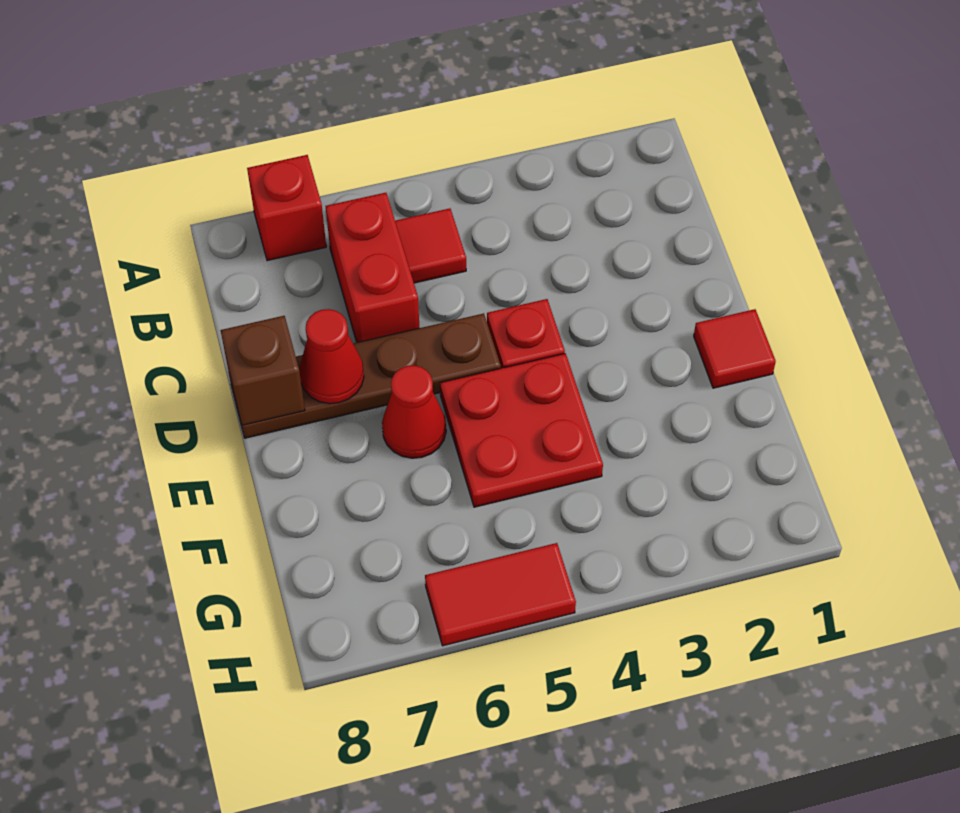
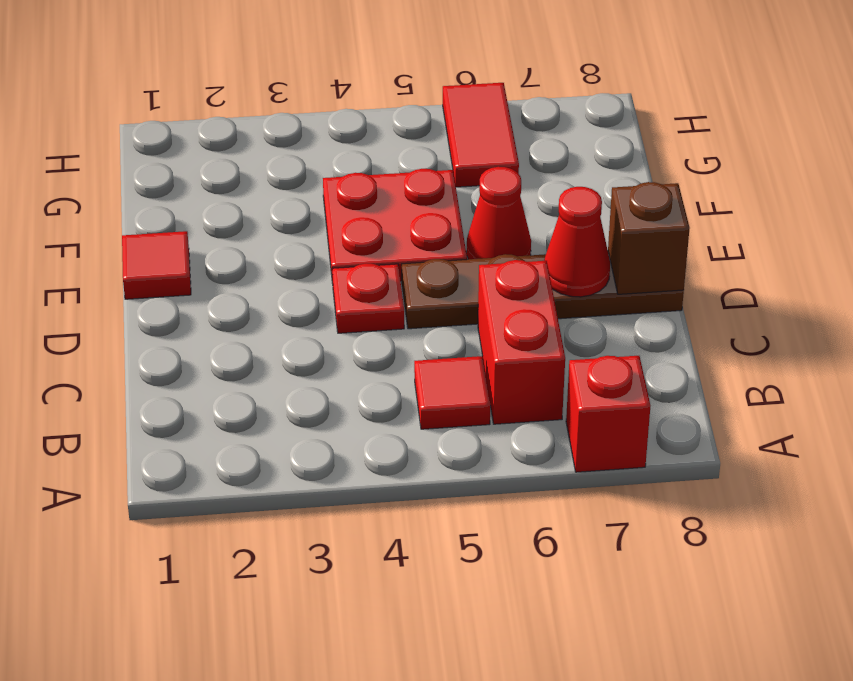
red 1x2 tile [425,543,576,646] -> red 1x2 tile turned to [443,83,519,187]

